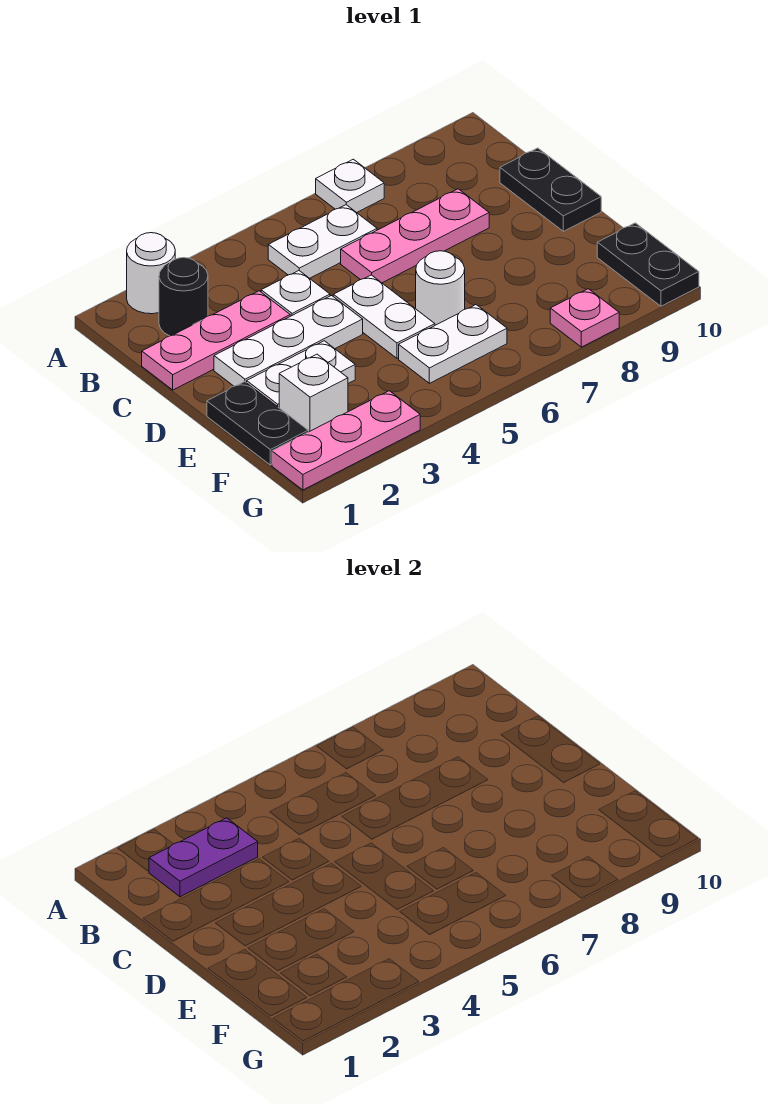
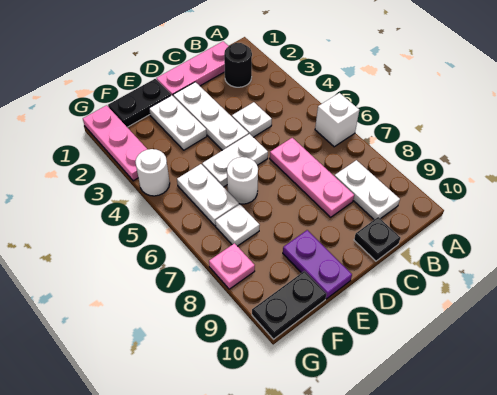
white 1x1 round brick [127,233,175,314] -> white 1x1 round brick moved to [135,149,170,196]
white 1x1 plate [316,159,384,213] -> white 1x1 plate moved to [215,204,260,246]
purple 1x2 plate [149,818,258,897] -> purple 1x2 plate moved to [283,230,352,299]
white 1x2 plate [268,205,377,278] -> white 1x2 plate moved to [335,160,400,220]
pink 1x3 plate [142,291,290,390] -> pink 1x3 plate turned to [157,41,228,96]
black 1x2 plate [500,148,601,231] -> black 1x1 plate [354,217,401,261]
white 1x1 brick [279,354,348,432] -> white 1x1 brick moved to [315,93,359,147]

